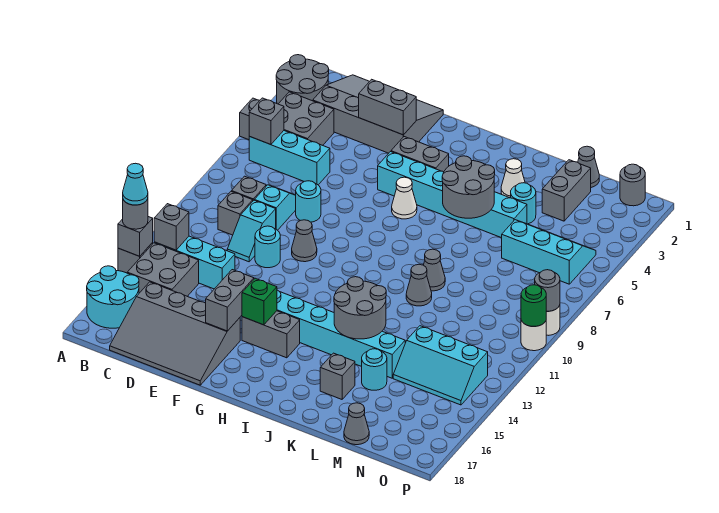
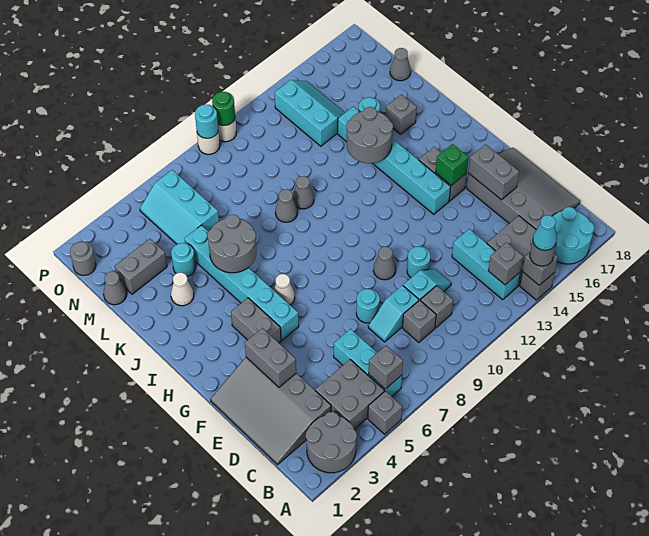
grey 1x2 brick [206,270,254,331] -> grey 1x2 brick turned to [468,144,519,200]
grey 1x1 round brick [535,270,560,311] -> cyan 1x1 round brick [195,105,218,138]

